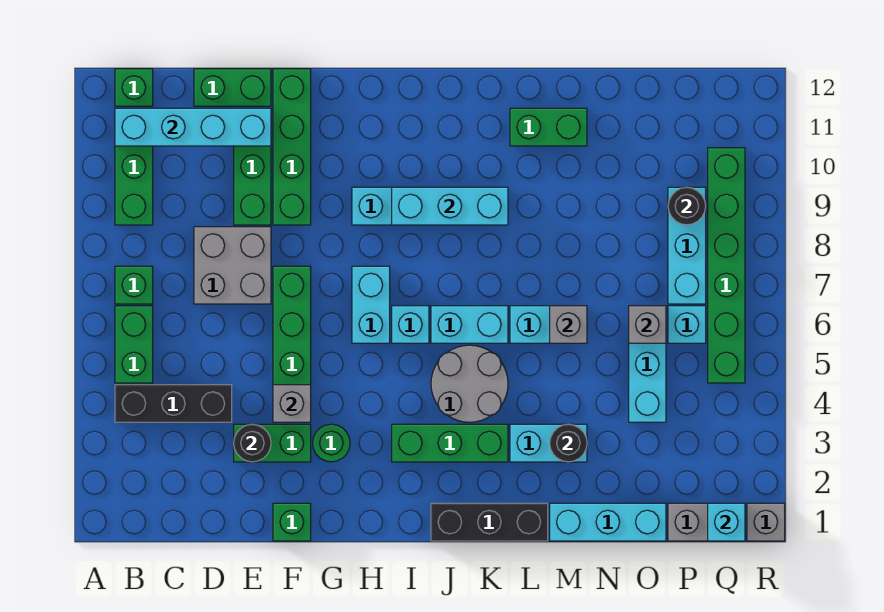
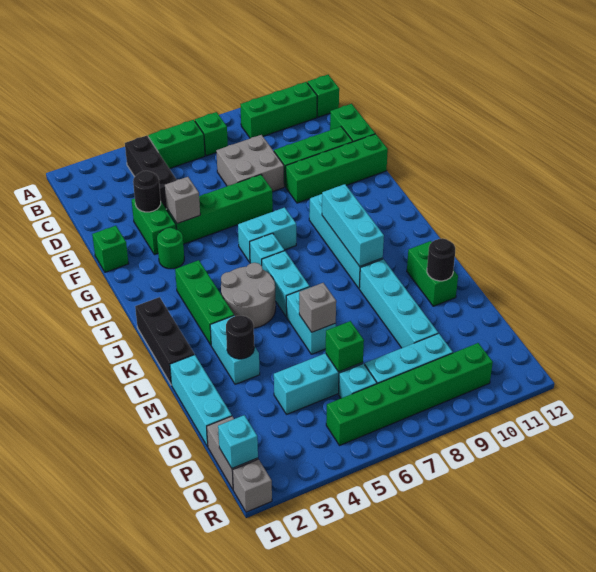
cyan 1x4 brick [115,108,271,146] -> cyan 1x4 brick moved to [359,259,438,348]
grey 1x1 brick [629,306,666,343] -> green 1x1 brick [326,321,364,372]
black 1x1 round brick [668,187,706,225] -> black 1x1 round brick moved to [427,238,455,281]

